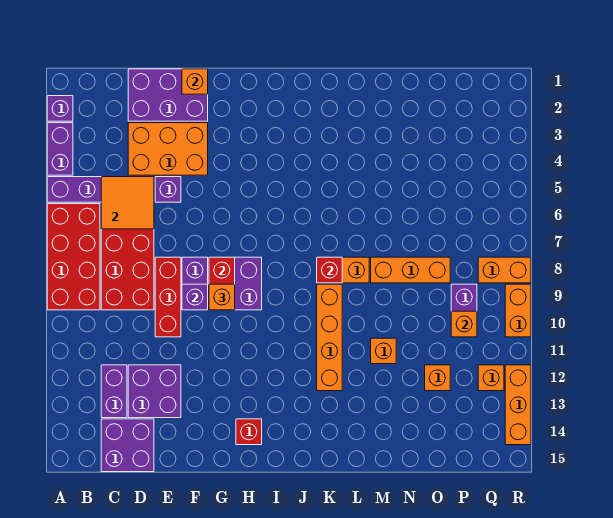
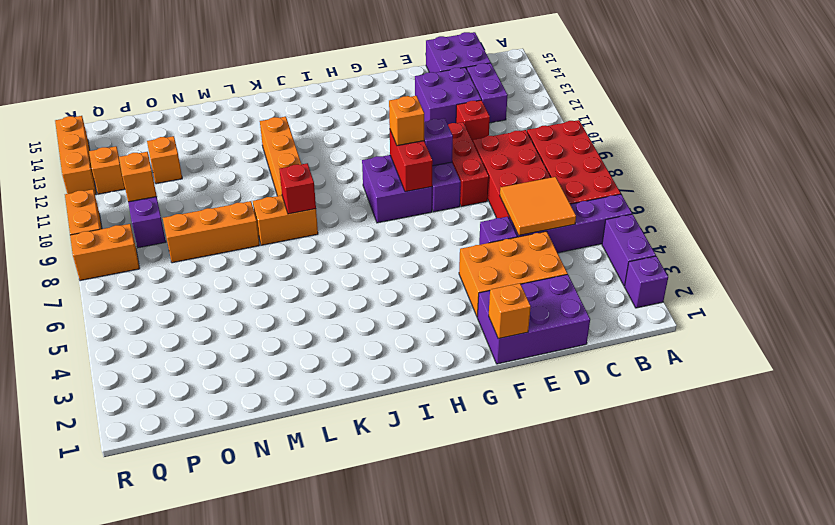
red 1x1 brick [236,419,262,445] -> red 1x1 brick moved to [456,100,490,141]
orange 1x1 brick [371,338,396,364] -> none

